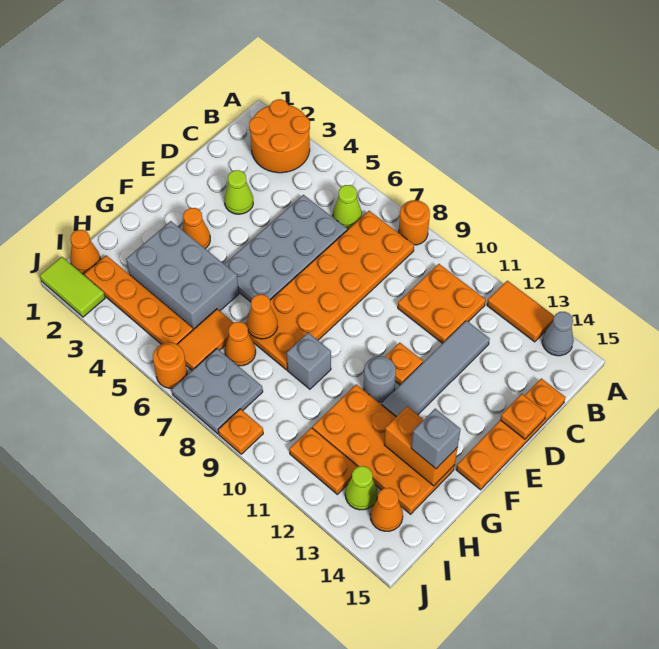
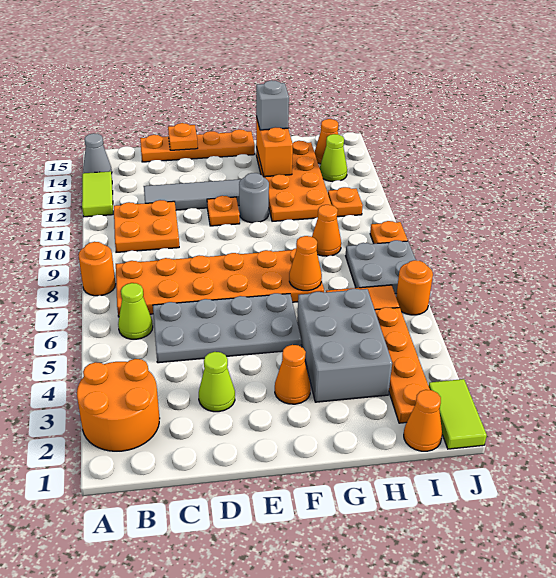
orange 1x2 tile [487,281,554,342] -> lime 1x2 tile [82,171,113,217]
grey 1x1 brick [287,333,331,389] -> none
orange 1x1 cone [225,322,256,366] -> orange 1x1 cone moved to [312,205,341,256]
orange 1x2 plate [289,428,358,494] -> orange 1x1 plate [328,187,363,217]

